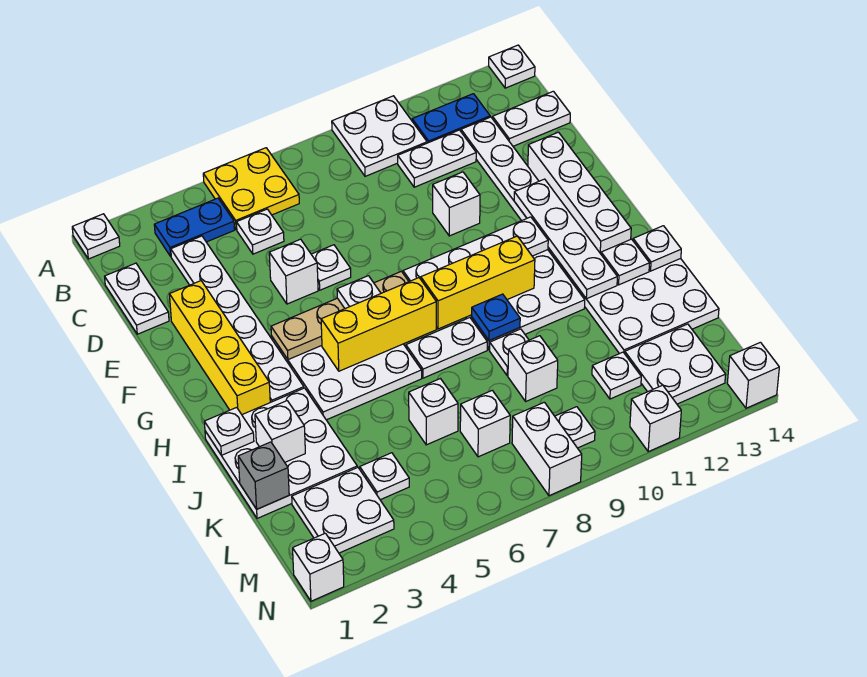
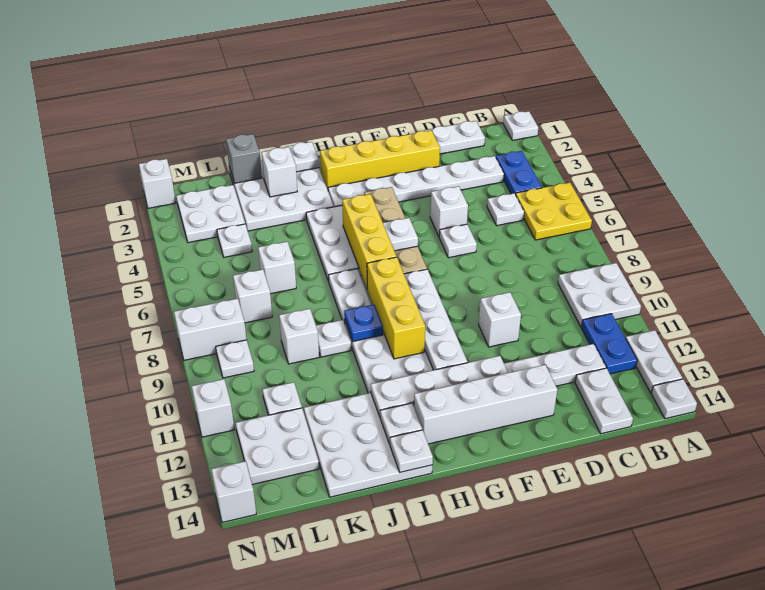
white 1x2 plate [398,130,476,187] -> white 1x2 plate moved to [626,330,682,393]

